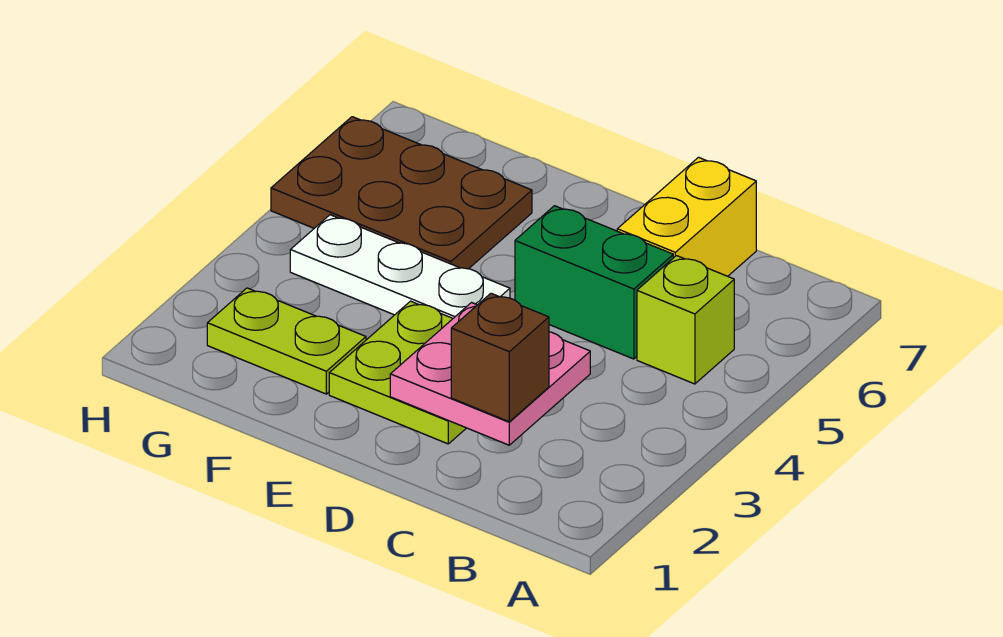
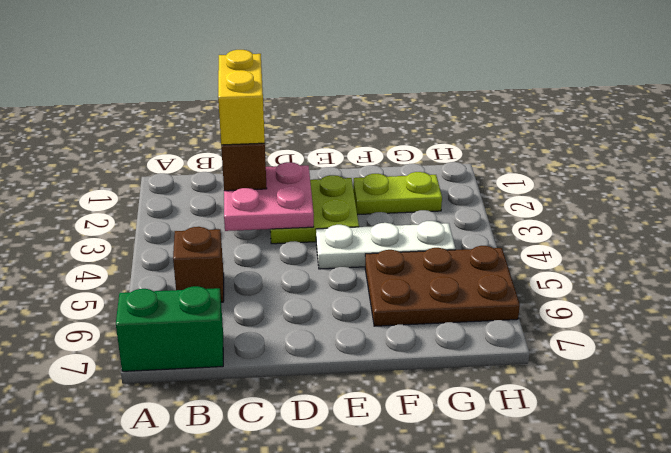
lime 1x1 brick [637,256,734,384] -> brown 1x1 brick [173,227,224,302]
green 1x2 brick [515,206,673,359] -> green 1x2 brick moved to [116,286,223,371]
yellow 1x2 brick [617,157,756,276] -> yellow 1x2 brick moved to [218,50,265,145]

